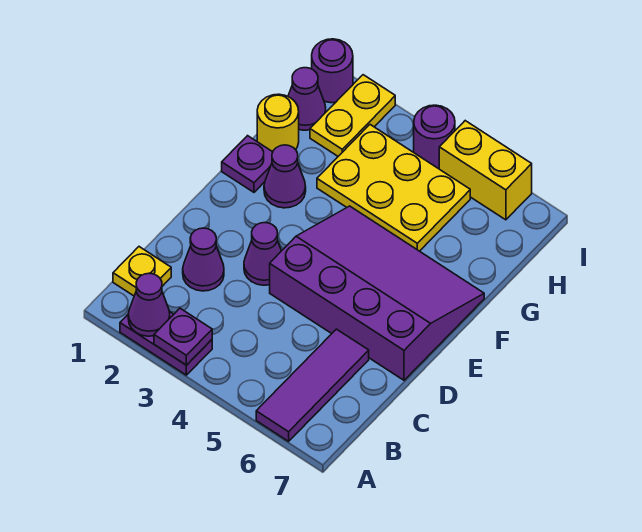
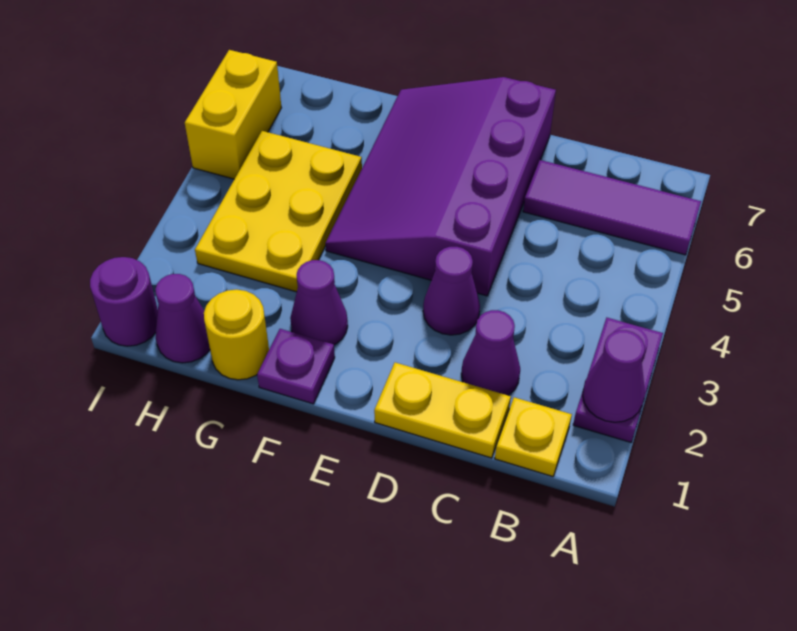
purple 1x1 plate [154,308,212,365] -> none
yellow 1x2 plate [310,75,395,156] -> yellow 1x2 plate moved to [374,362,511,458]
purple 1x1 round brick [414,105,455,169] -> none

